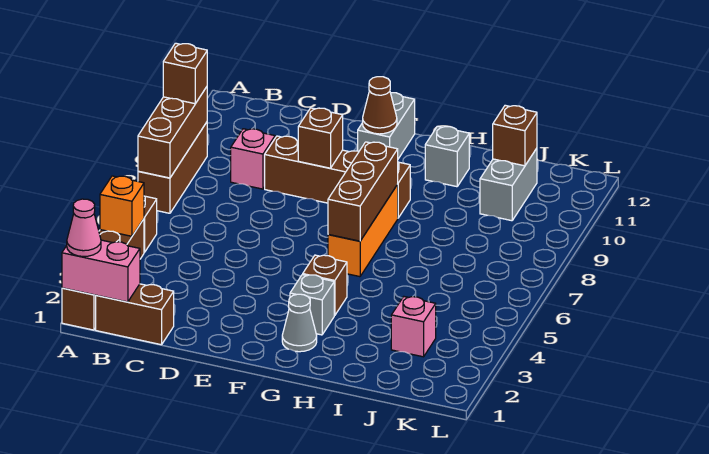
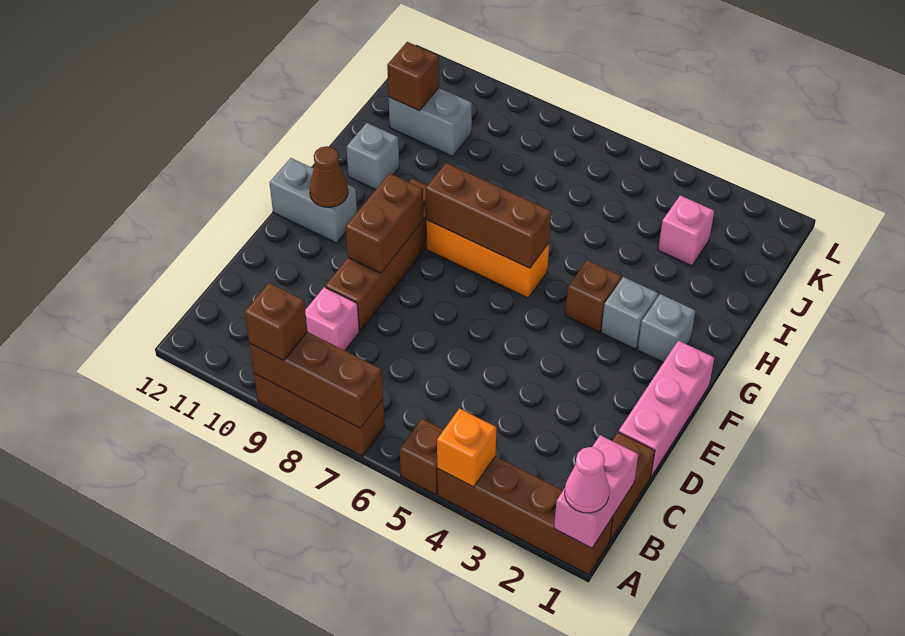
none -> pink 1x3 brick [619,341,714,476]
brown 1x1 brick [298,108,343,168] -> brown 1x2 brick [346,173,423,273]
grey 1x1 cone [282,294,317,352] -> grey 1x1 brick [638,294,695,363]

